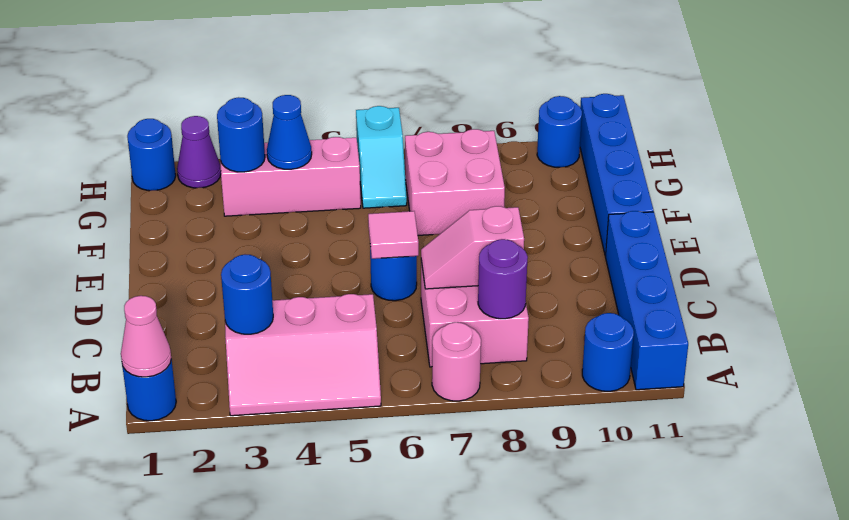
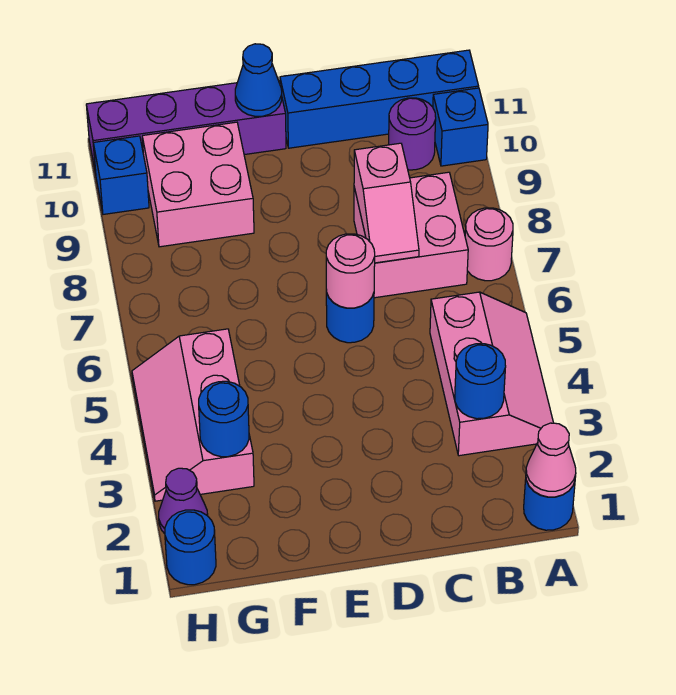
blue 1x1 round brick [582,313,634,391] -> blue 1x1 brick [433,88,488,166]
purple 1x1 round brick [478,239,528,319] -> purple 1x1 round brick moved to [389,98,436,170]
pink 1x1 tile [368,211,419,259] -> pink 1x1 round brick [326,234,375,308]
blue 1x4 brick [580,94,654,256] -> purple 1x4 brick [86,77,286,174]
pink 2x2 brick [405,129,505,235] -> pink 2x2 brick moved to [142,122,254,247]
blue 1x1 cone [267,95,312,169] -> blue 1x1 cone moved to [235,44,282,116]
cyan 1x2 slope [356,106,407,208] -> none
blue 1x1 round brick [537,96,582,167] -> blue 1x1 brick [93,136,149,214]

